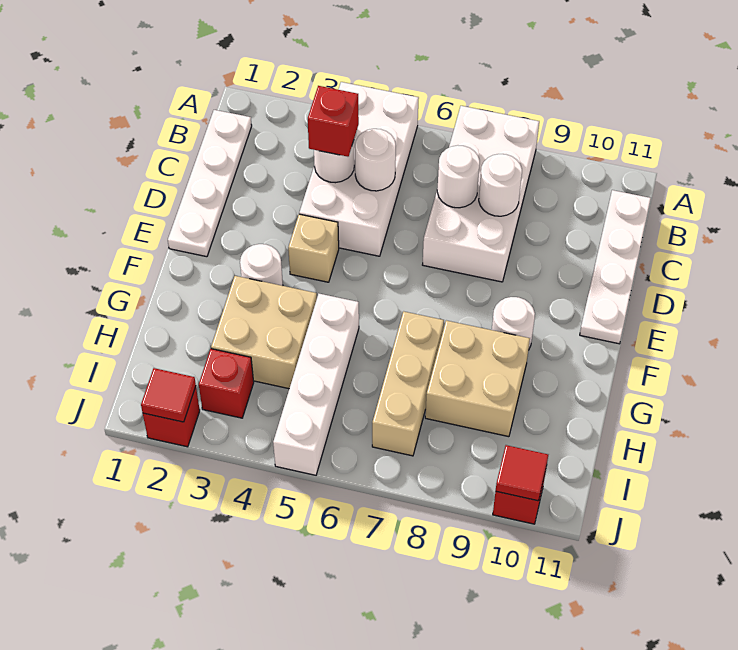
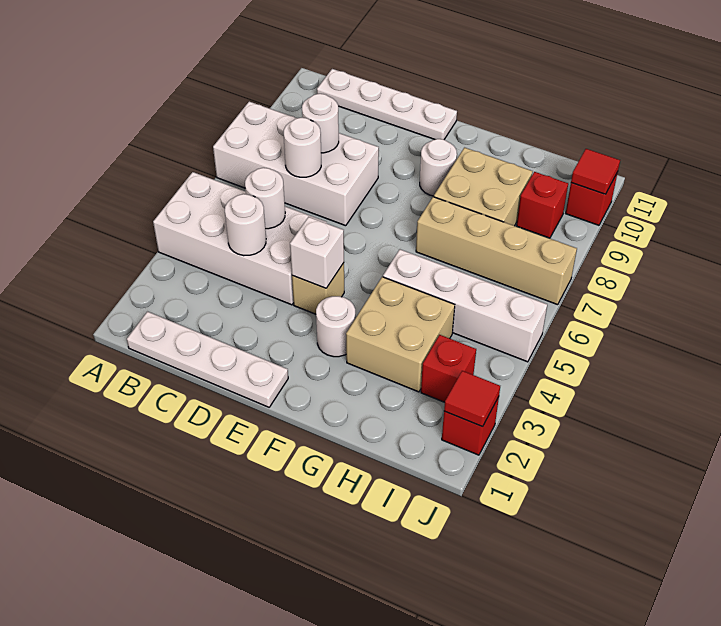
red 1x1 brick [308,86,359,157] -> red 1x1 brick moved to [516,172,568,238]
none -> white 1x1 brick [290,217,344,288]
tan 1x3 brick [372,311,444,456] -> tan 1x4 brick [416,197,577,305]

